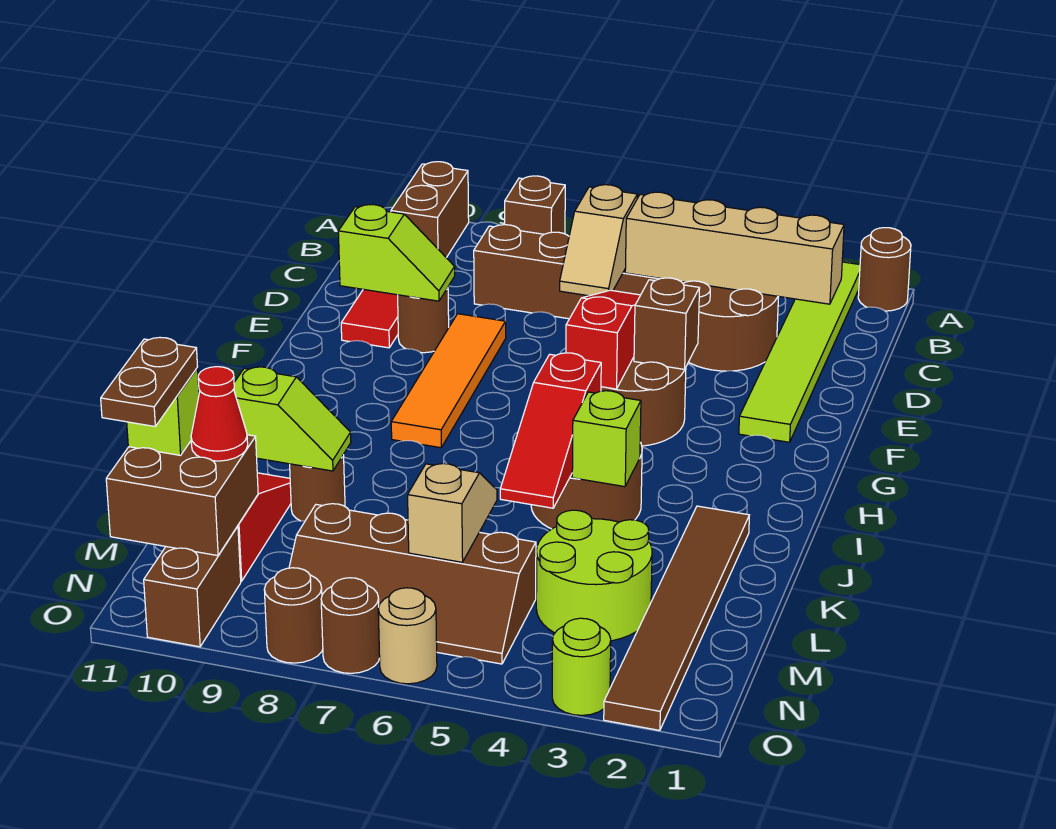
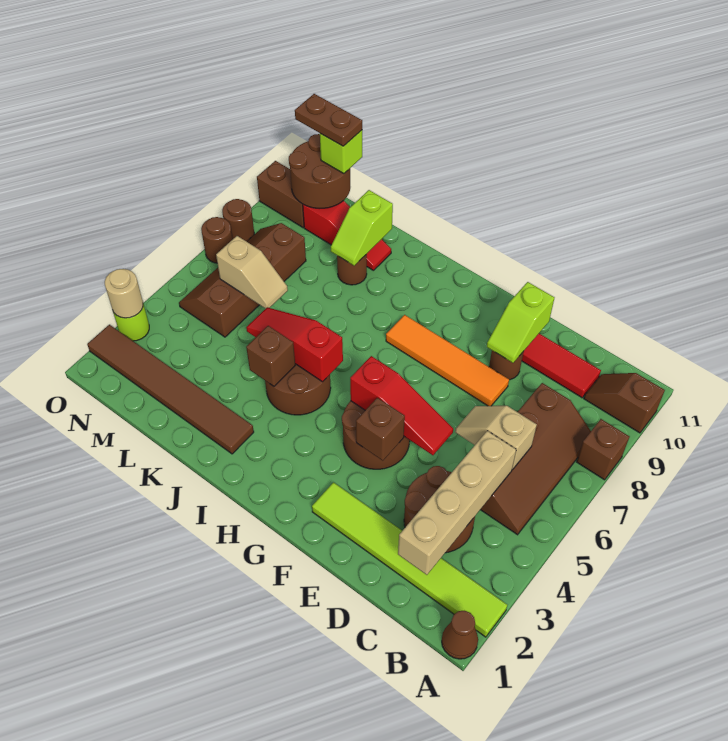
brown 1x1 round brick [858,228,911,311] -> brown 1x1 cone [442,611,478,659]
brown 1x2 brick [391,162,469,258] -> brown 1x2 slope [584,373,665,433]
lime 1x1 brick [572,391,641,487] -> brown 1x1 brick [246,326,295,386]
lime 2x2 round brick [536,510,652,641] -> none
brown 2x2 brick [106,435,258,556] -> brown 2x2 round brick [289,134,350,209]
red 1x1 cone [191,367,248,461] -> none
tan 1x1 round brick [378,588,437,684] -> tan 1x1 round brick moved to [105,269,143,318]

